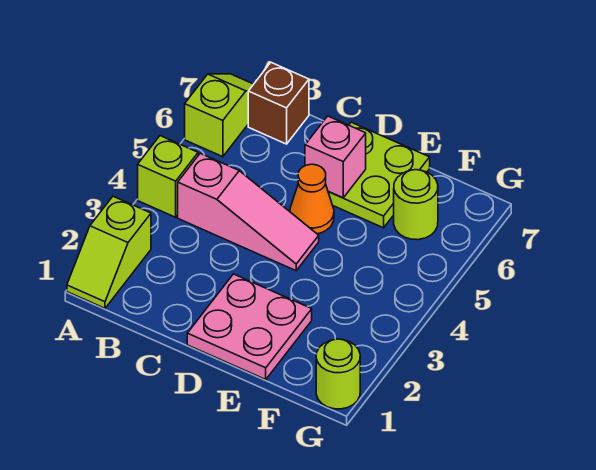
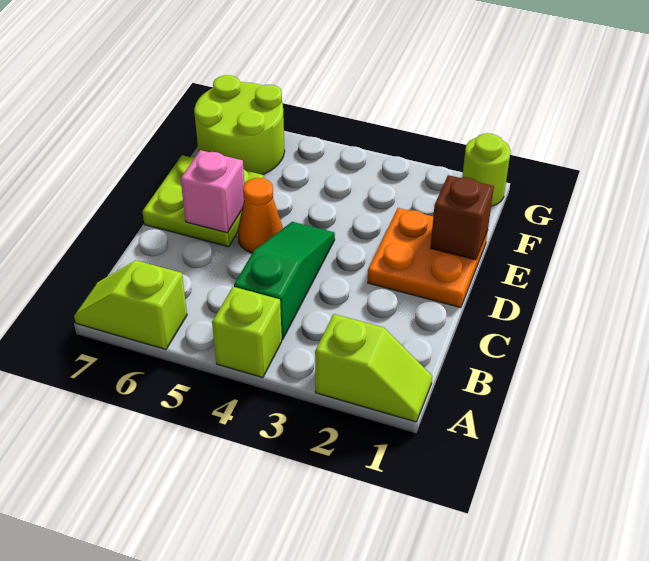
pink 1x3 slope [178,153,319,271] -> green 1x3 slope [234,222,335,340]
brown 1x1 brick [248,63,309,144] -> brown 1x1 brick moved to [431,175,494,260]
pink 2x2 plate [187,274,312,379] -> orange 2x2 plate [368,208,488,308]
lime 1x1 round brick [394,170,438,240] -> lime 2x2 round brick [194,75,285,175]

